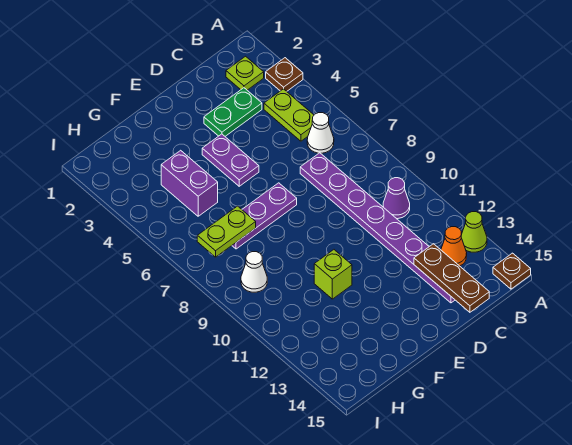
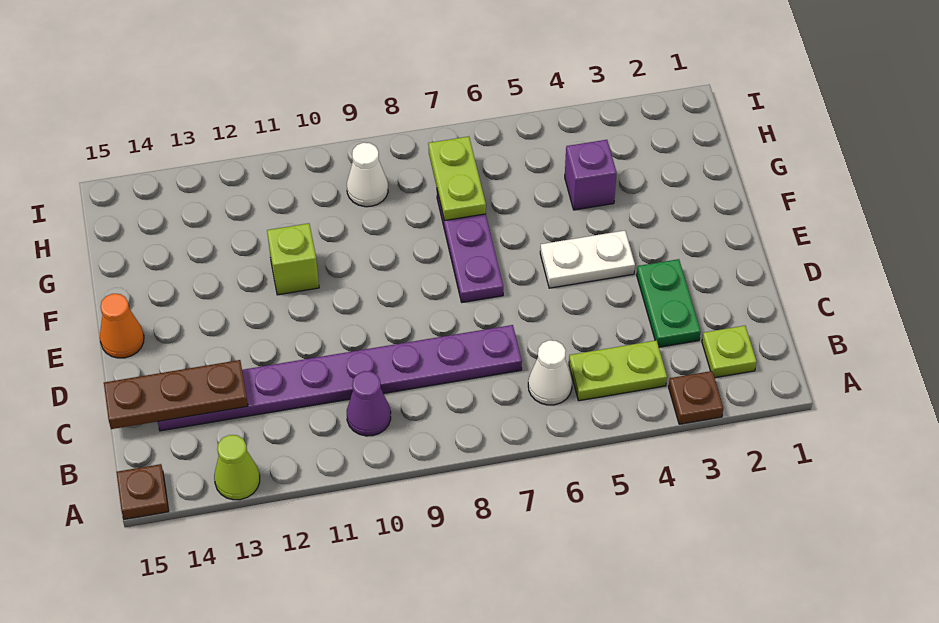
orange 1x1 cone [441,227,467,266] -> orange 1x1 cone moved to [100,294,144,358]
purple 1x2 plate [202,134,259,186] -> white 1x2 plate [540,231,635,288]
purple 1x2 brick [161,150,218,216] -> purple 1x1 brick [565,140,617,210]

